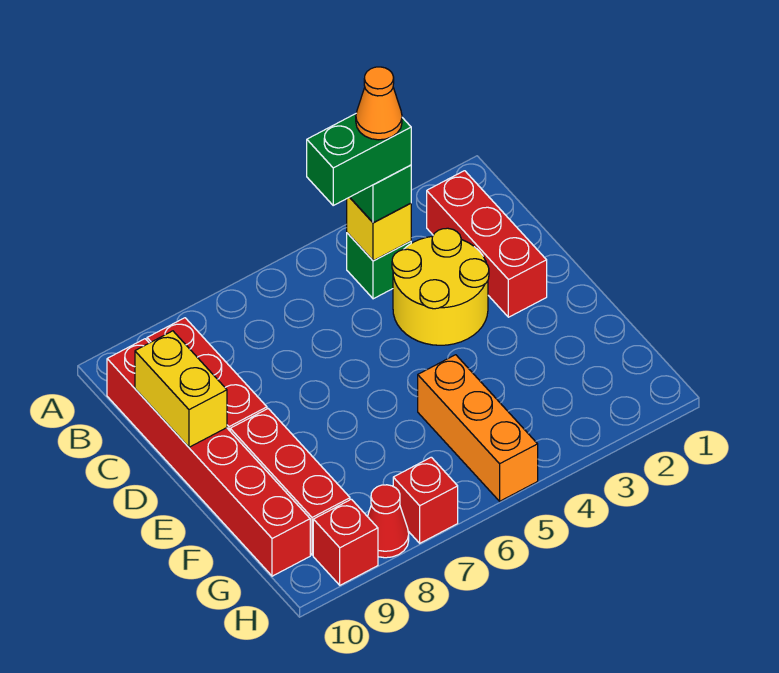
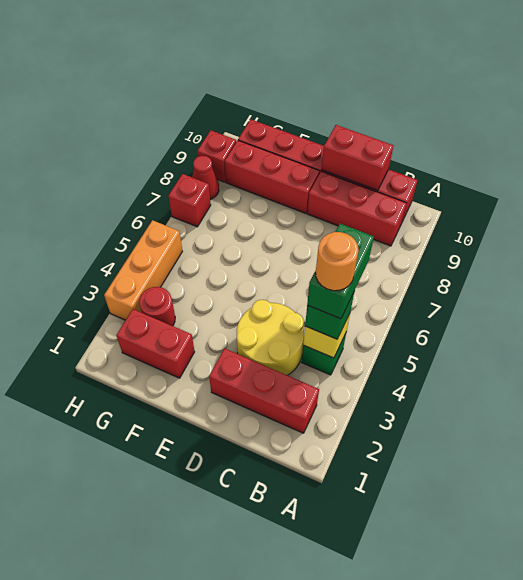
orange 1x1 cone [356,67,402,140] -> orange 1x1 round brick [316,232,359,291]
yellow 1x2 brick [135,331,227,447] -> red 1x2 brick [322,125,393,191]
none -> red 1x2 brick [117,309,195,378]
orange 1x3 brick [418,355,538,501] -> orange 1x3 brick turned to [104,220,182,320]
none -> red 1x1 round brick [140,287,175,326]

